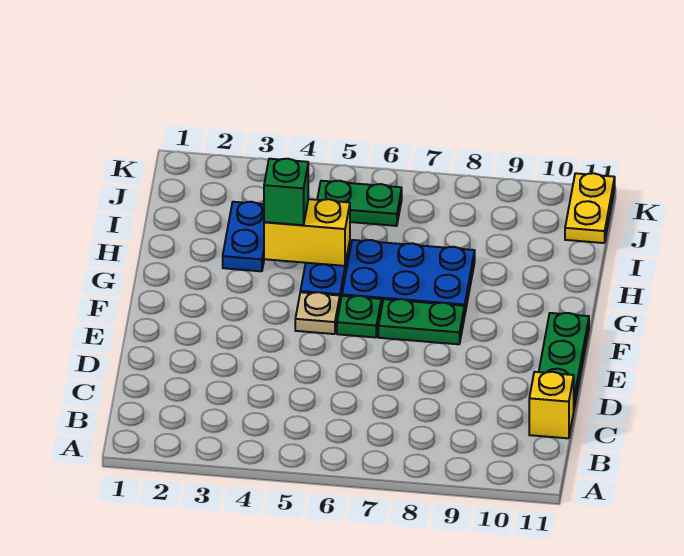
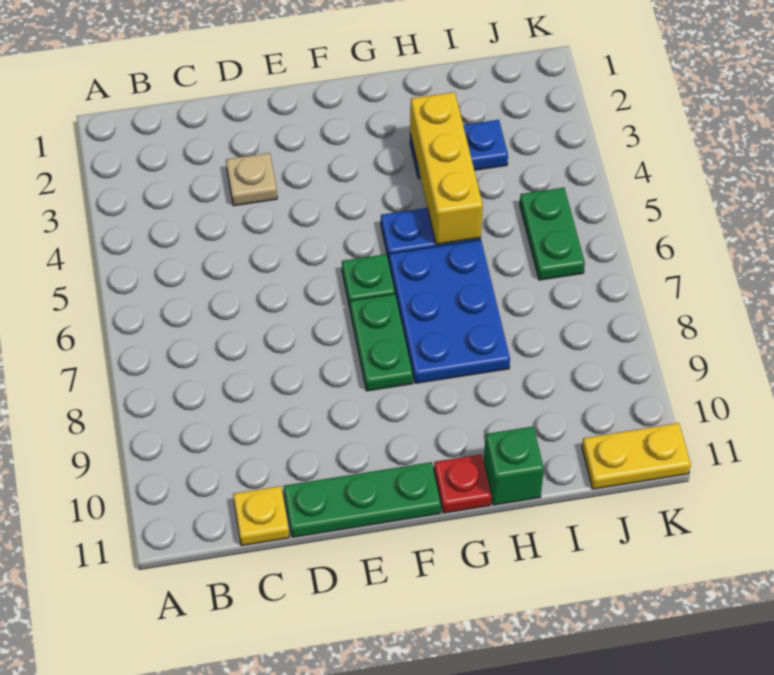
yellow 1x1 brick [529,372,574,438] -> yellow 1x1 plate [233,486,289,546]
tan 1x1 plate [295,292,340,334] -> tan 1x1 plate moved to [226,153,277,206]
none -> red 1x1 plate [434,454,491,513]
yellow 1x2 brick [264,199,350,266] -> yellow 1x3 brick [410,92,483,244]
green 1x1 brick [264,159,308,225] -> green 1x1 brick moved to [484,427,544,505]

